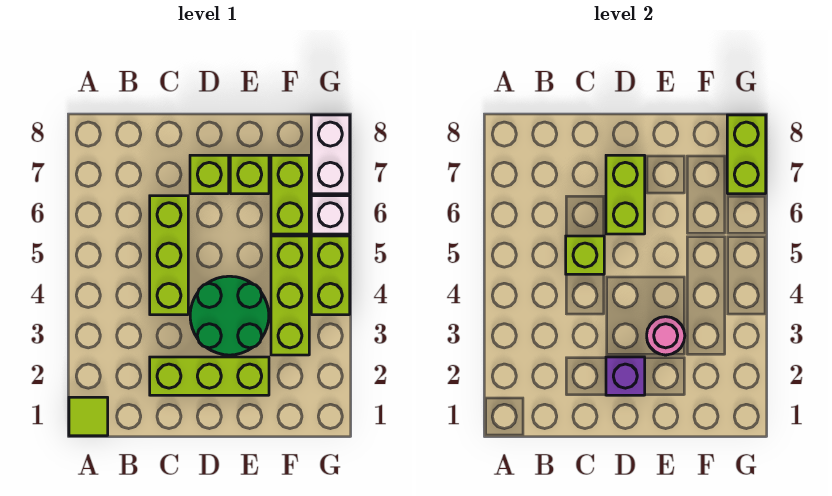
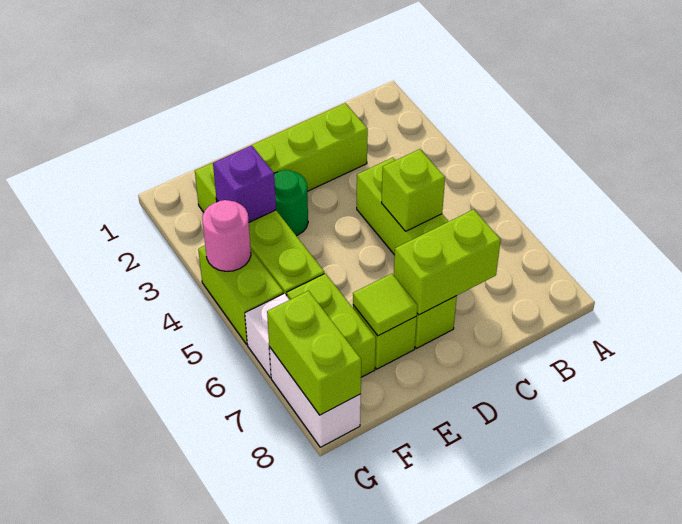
lime 1x1 tile [69,397,108,436] -> lime 1x1 tile moved to [353,274,417,336]
lime 1x3 brick [150,357,269,395] -> lime 1x4 brick [195,103,368,212]
purple 1x1 brick [606,357,645,395] -> purple 1x1 brick moved to [213,145,276,222]
green 2x2 round brick [190,276,269,355] -> green 1x1 round brick [274,170,308,236]
lime 1x2 brick [606,155,645,234] -> lime 1x2 brick turned to [394,209,501,315]
pink 1x1 round brick [647,317,685,355] -> pink 1x1 round brick moved to [202,200,251,271]

